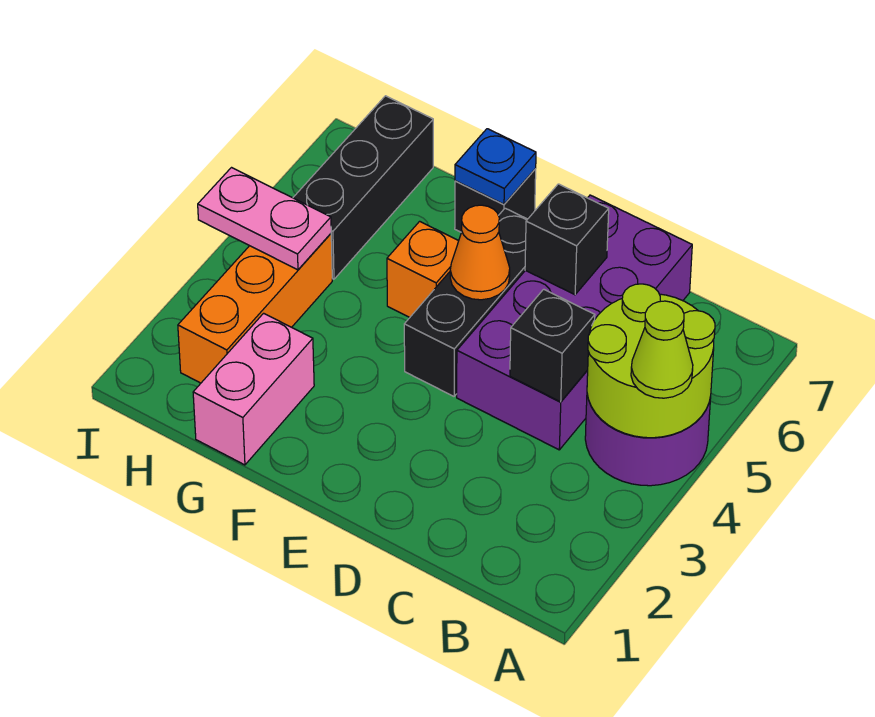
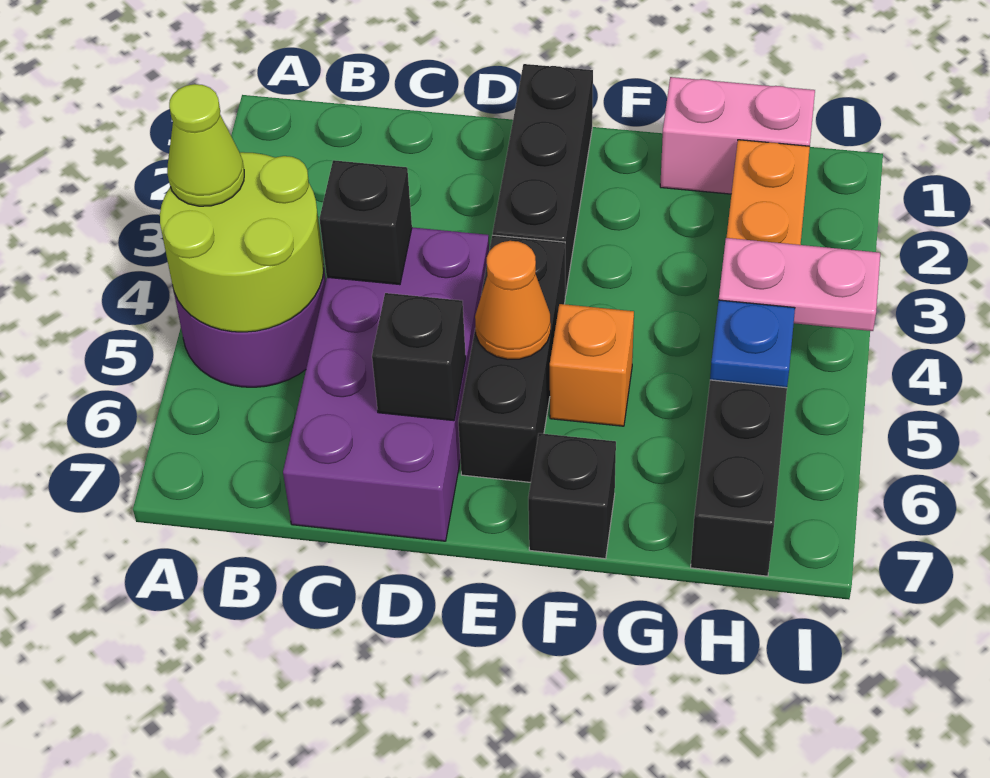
none -> black 1x3 brick [493,64,593,295]
blue 1x1 plate [455,129,536,204] -> blue 1x1 plate moved to [710,300,795,388]
pink 1x2 brick [193,313,314,465] -> pink 1x2 brick turned to [660,77,815,194]

